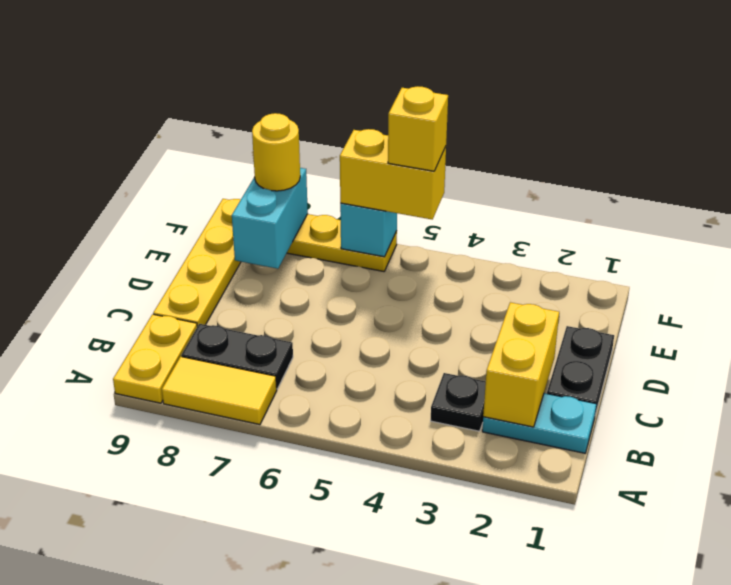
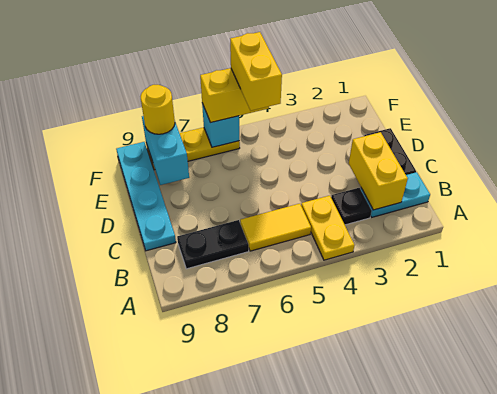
yellow 1x2 tile [162,357,277,425] -> yellow 1x2 tile moved to [240,204,311,251]
yellow 1x2 plate [113,314,197,403] -> yellow 1x2 plate moved to [301,196,355,260]
yellow 1x4 plate [153,199,241,326] -> cyan 1x4 plate [116,142,176,251]
yellow 1x1 brick [388,86,448,171] -> yellow 1x2 brick [230,32,282,111]

